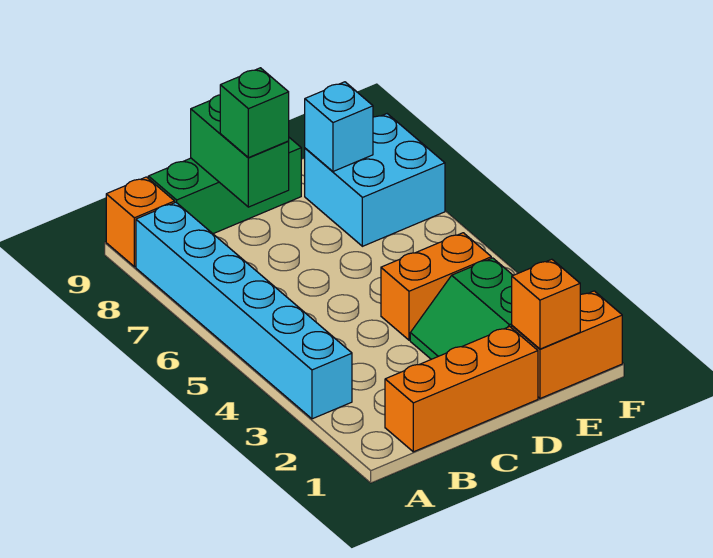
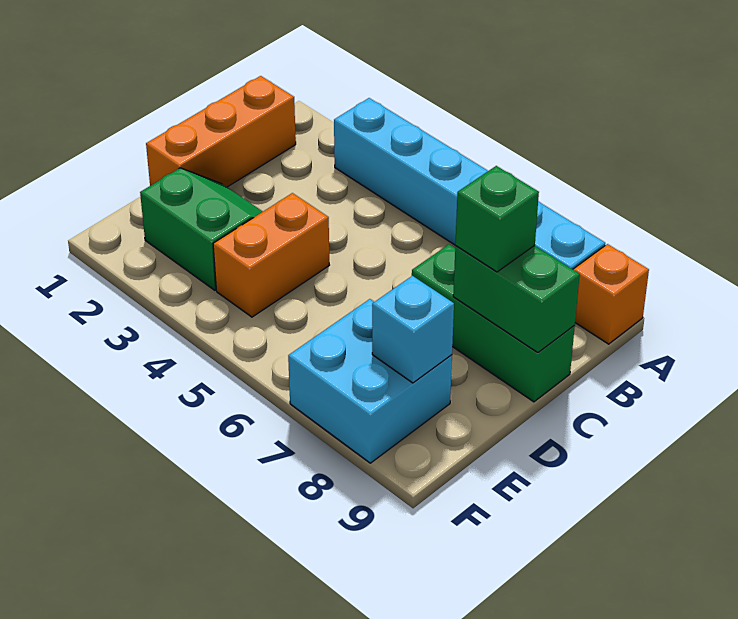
green 1x3 brick [148,138,301,234] -> green 1x3 brick turned to [412,244,575,402]
orange 1x2 brick [512,291,622,398] -> none
orange 1x1 brick [512,259,580,349] -> none

